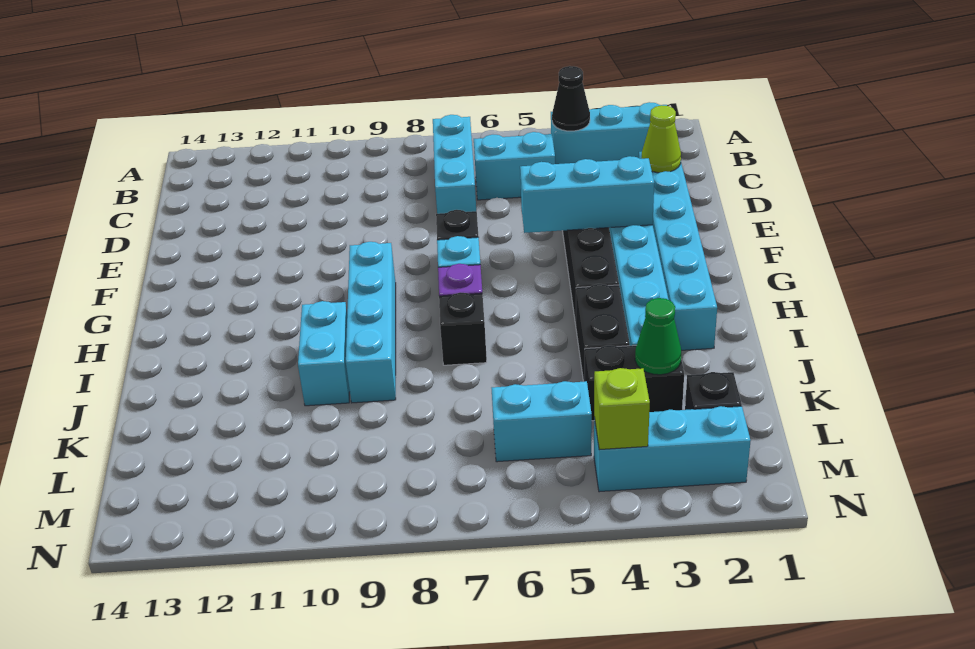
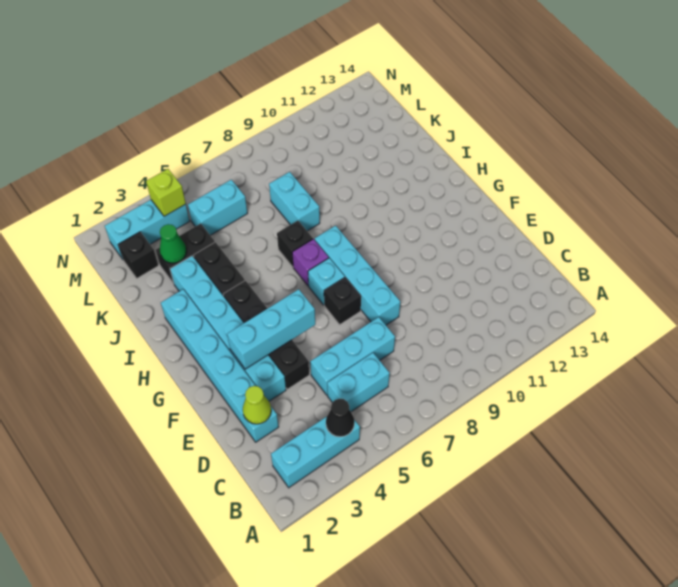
cyan 1x3 brick [433,115,476,214] -> cyan 1x3 brick turned to [310,317,395,395]
cyan 1x4 brick [346,242,396,403] -> cyan 1x4 brick moved to [315,226,400,325]
cyan 1x2 brick [298,301,350,406] -> cyan 1x2 brick moved to [269,172,320,231]

